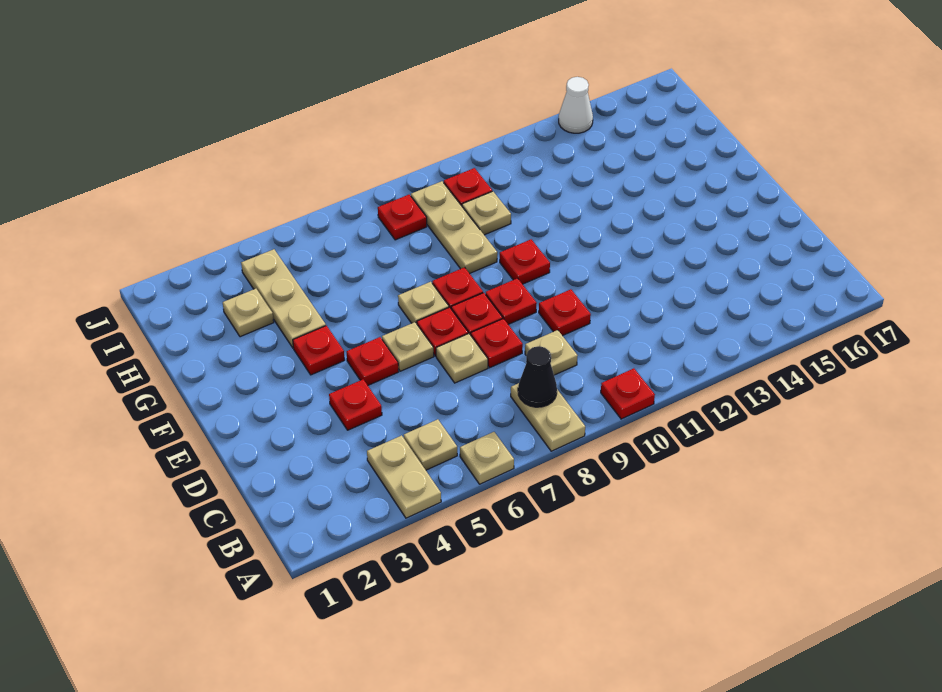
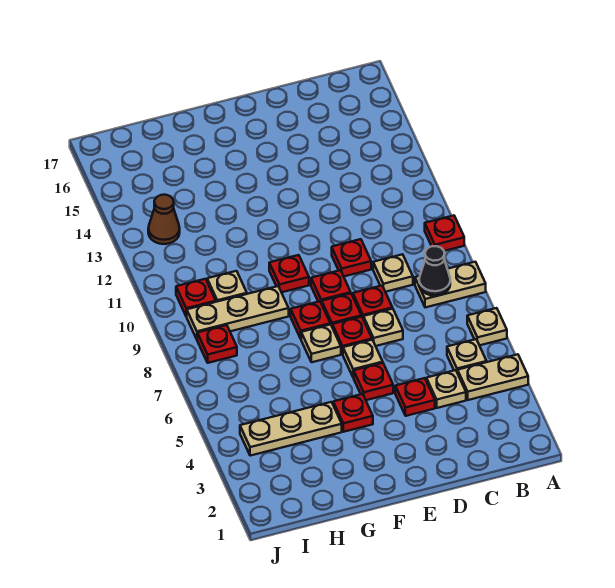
tan 1x1 plate [223,289,274,337] -> tan 1x1 plate moved to [426,370,466,408]
none -> brown 1x1 cone [148,195,180,244]
white 1x1 cone [559,77,593,133] -> none

